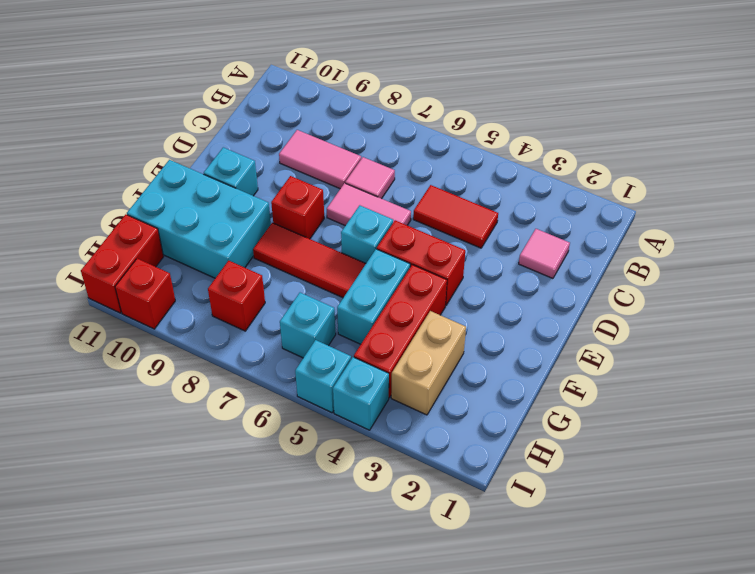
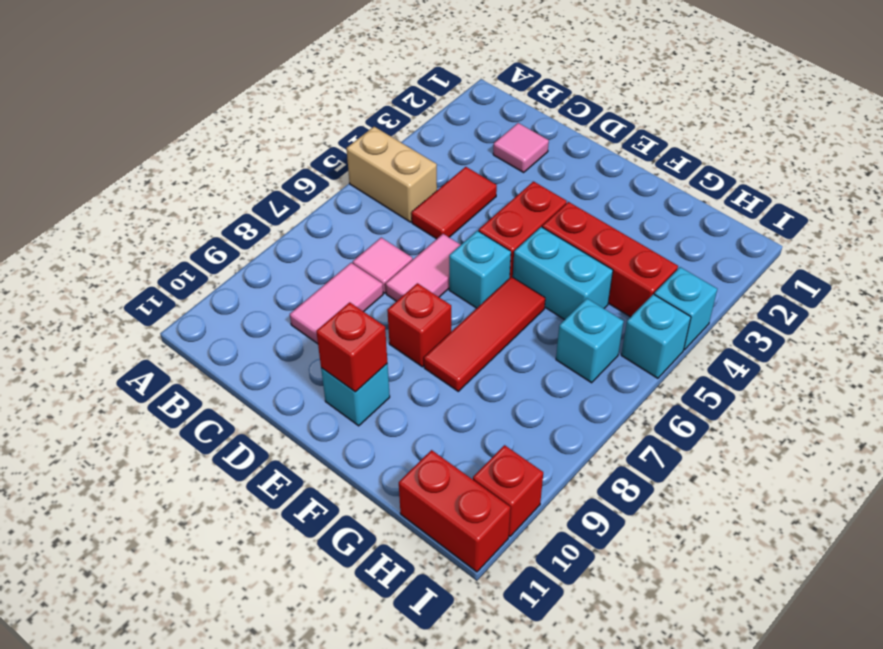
cyan 2x3 brick [127,160,271,278] -> none
tan 1x2 brick [391,311,466,415] -> tan 1x2 brick moved to [347,127,437,222]
red 1x1 brick [208,261,265,331] -> red 1x1 brick moved to [316,302,387,392]

